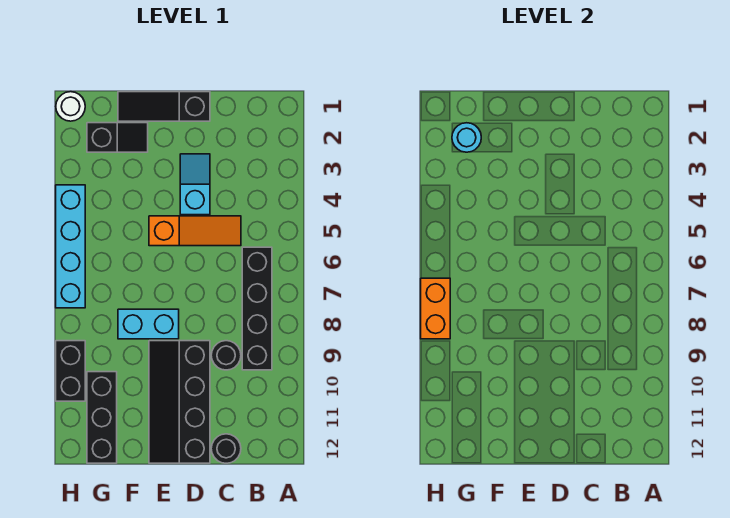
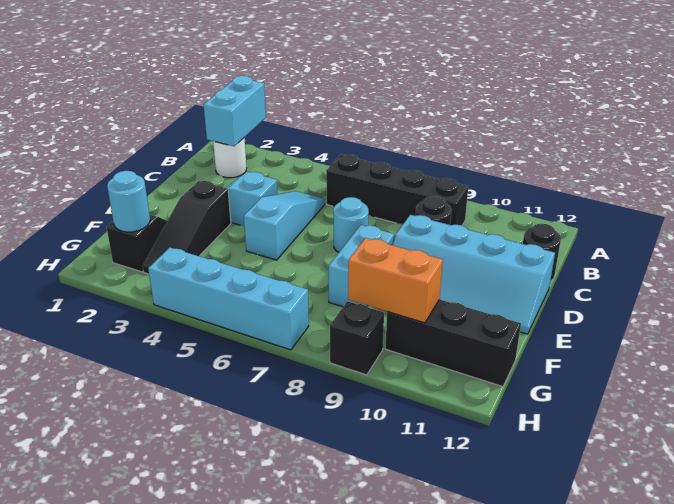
none -> cyan 1x2 brick [204,76,266,146]
orange 1x3 slope [149,216,241,246] -> cyan 1x3 slope [244,191,325,260]
black 1x3 slope [118,92,210,121] -> black 1x3 slope moved to [143,181,231,274]
none -> cyan 1x1 round brick [333,197,369,253]
black 2x4 slope [149,341,210,463] -> cyan 2x4 slope [393,215,555,334]
white 1x1 round brick [56,92,85,121] -> white 1x1 round brick moved to [213,138,246,178]
orange 1x2 brick [421,278,450,339] -> orange 1x2 brick moved to [348,238,443,323]
black 1x2 brick [56,341,85,401] -> black 1x1 brick [330,301,384,375]

